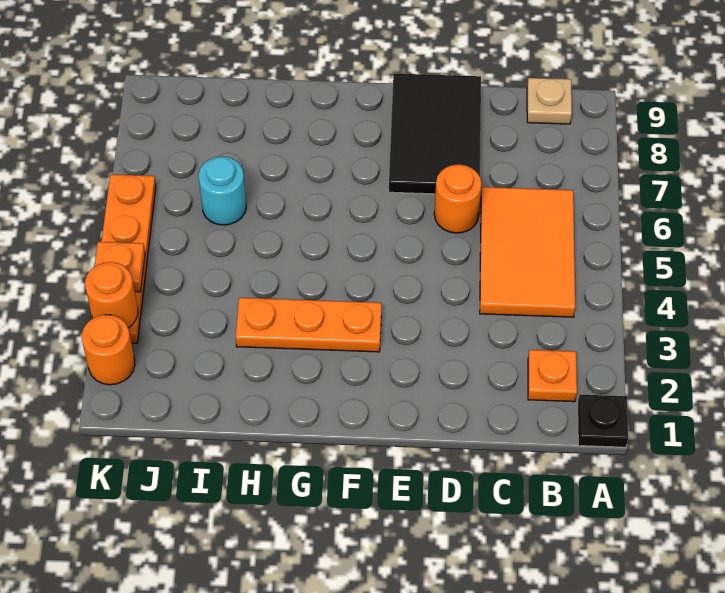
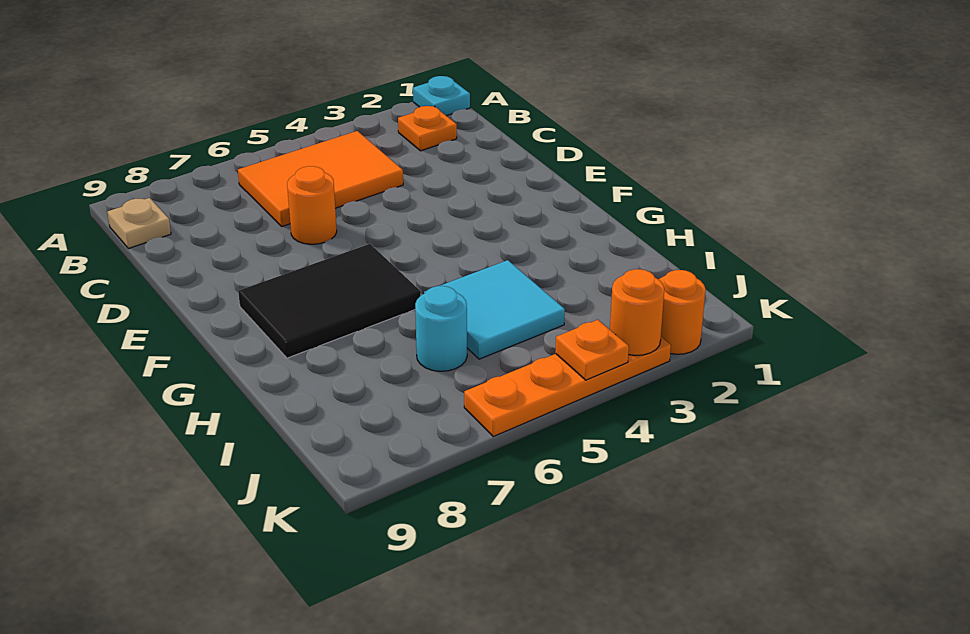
black 1x1 plate [578,395,628,447] -> cyan 1x1 plate [413,76,470,116]
black 2x3 tile [389,74,481,194] -> black 2x3 tile moved to [238,244,421,358]
orange 1x3 plate [236,298,382,352] -> none
none -> cyan 2x2 tile [424,260,565,359]

